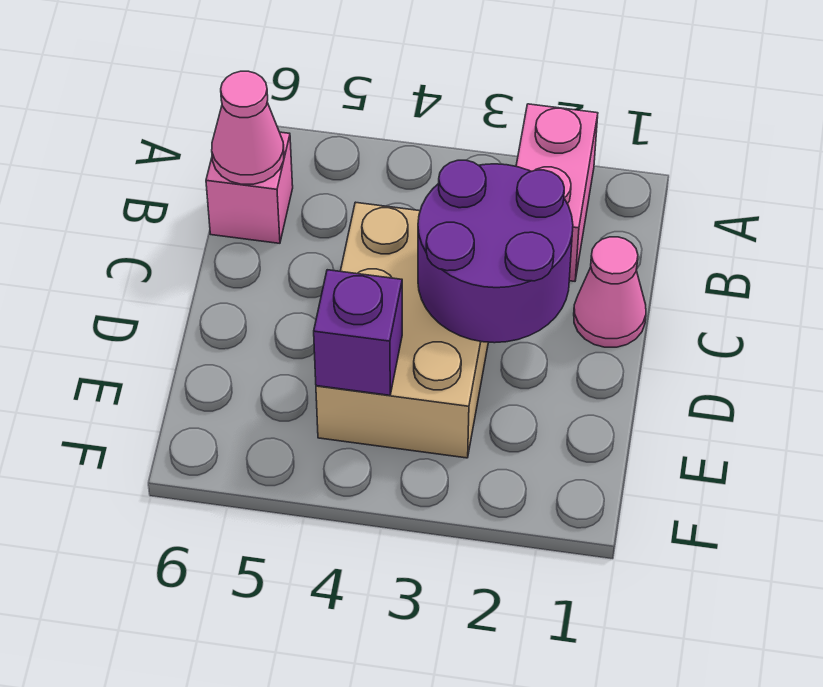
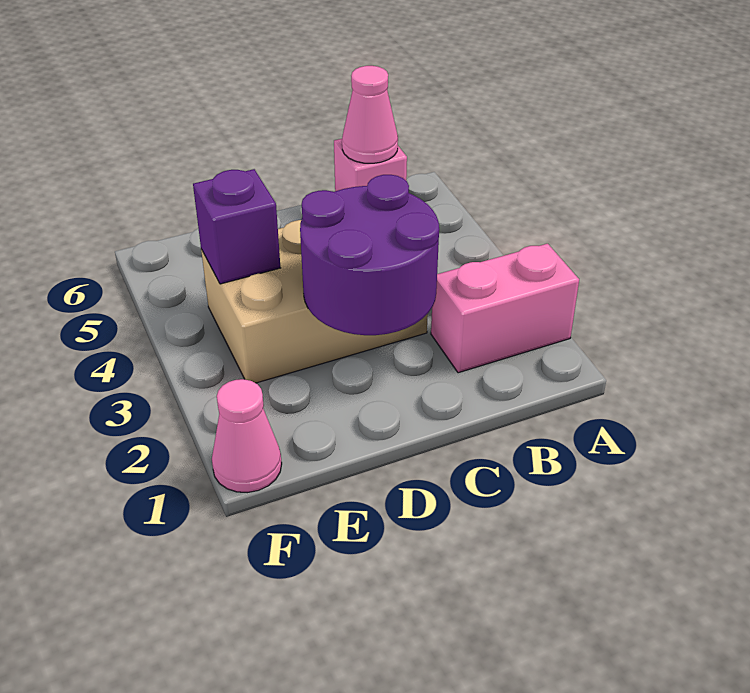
pink 1x1 cone [574,237,646,347] -> pink 1x1 cone moved to [212,379,282,493]

